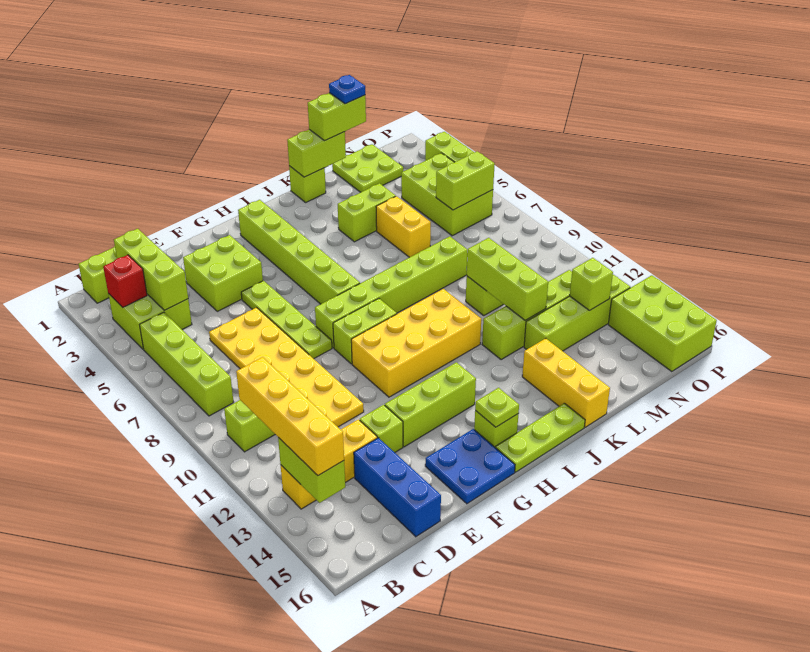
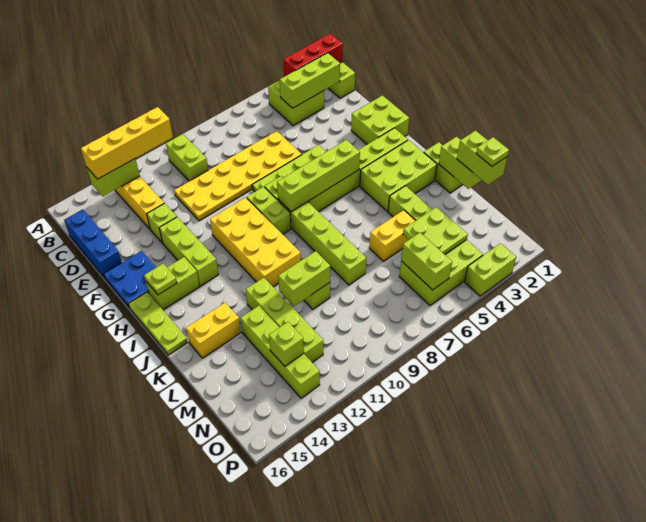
red 1x1 brick [103,255,147,307] -> red 1x3 brick [283,34,343,77]
lime 1x4 brick [140,312,234,416] -> lime 1x4 brick moved to [277,140,360,212]
blue 1x3 brick [354,438,441,537] -> blue 1x3 brick turned to [64,209,122,278]
lime 2x2 brick [183,235,263,311] -> lime 2x2 brick moved to [351,95,409,144]
lime 1x1 brick [474,411,518,448] -> lime 1x2 brick [146,257,200,310]
lime 1x1 brick [289,166,326,202] -> lime 1x2 brick [424,142,463,193]
yellow 1x3 brick [522,338,610,427] -> yellow 1x2 brick [186,303,241,358]
lime 1x3 brick [467,238,548,320] -> lime 1x2 brick [278,251,330,306]
lime 2x2 plate [332,144,403,192] -> lime 2x2 plate moved to [403,207,468,254]
blue 1x1 plate [329,75,365,104] -> lime 1x1 plate [476,137,509,166]
lime 2x3 brick [608,275,717,372] -> lime 2x3 brick moved to [360,140,437,212]

